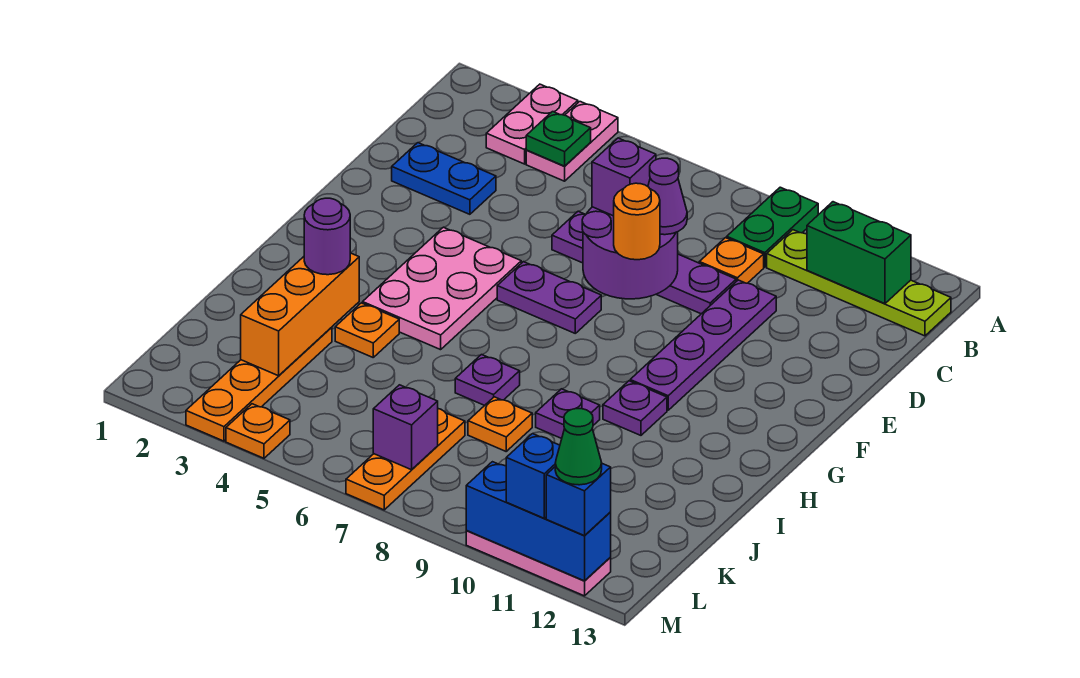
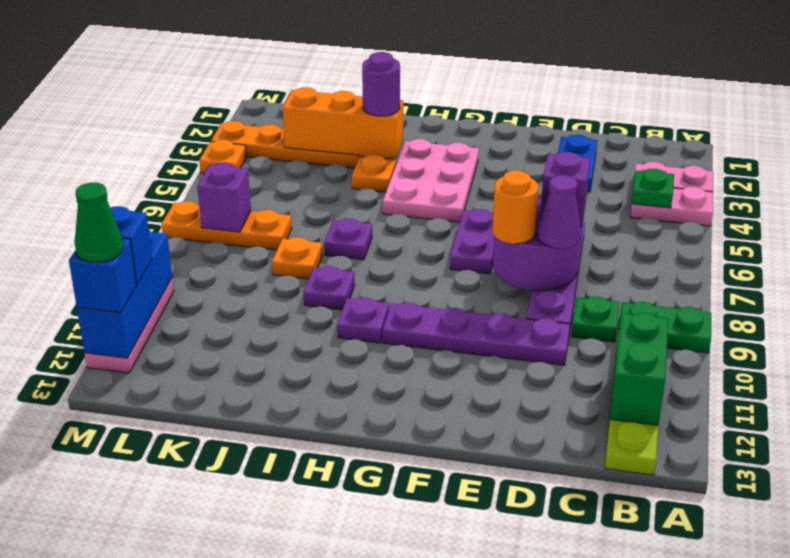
orange 1x1 plate [699,238,764,283] -> green 1x1 plate [571,297,619,342]
pink 2x3 plate [363,227,521,350] -> pink 2x3 plate turned to [383,139,479,222]

